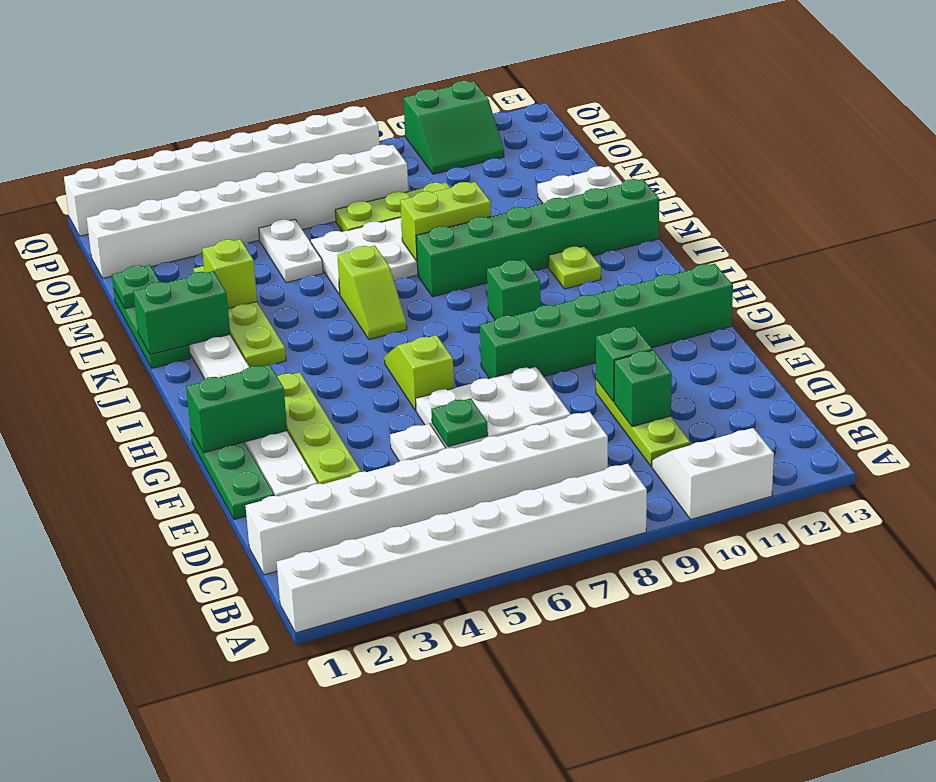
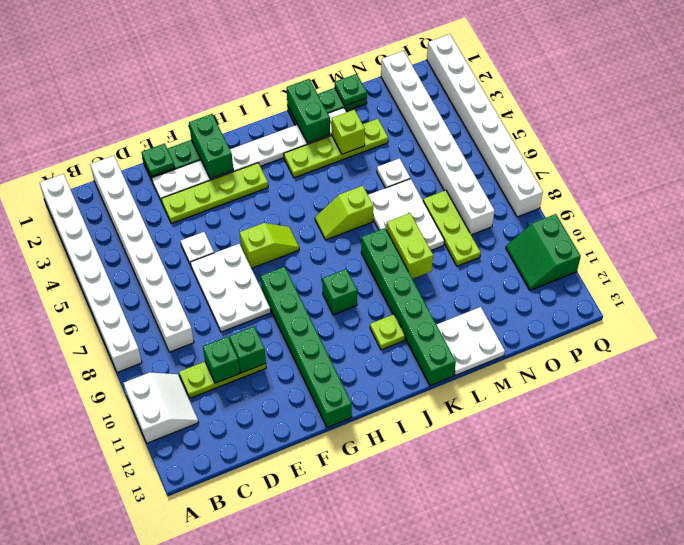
green 1x1 plate [431,398,488,447] -> green 1x1 plate moved to [141,143,175,177]
white 1x2 plate [259,219,323,283] -> white 1x1 plate [377,158,410,188]

